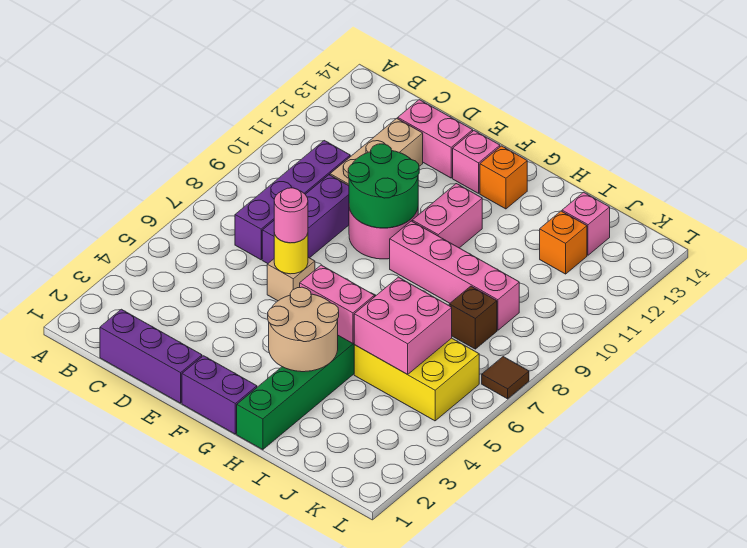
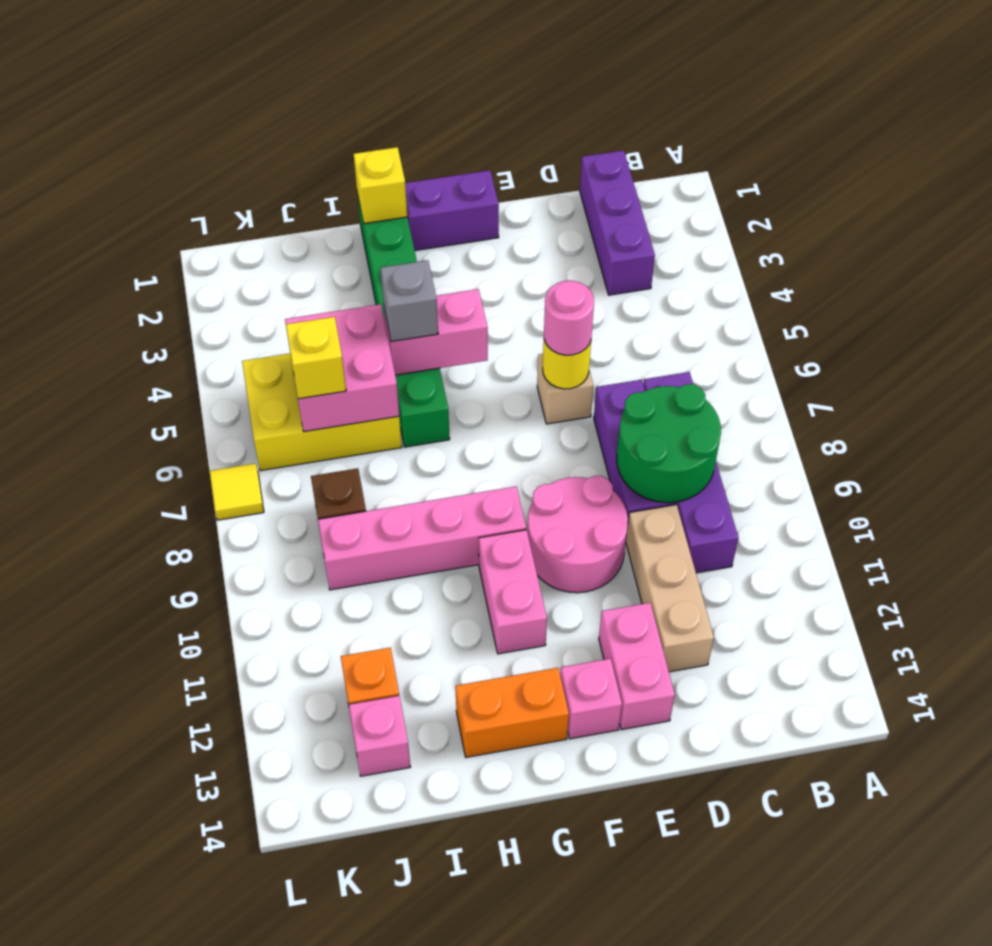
purple 1x3 brick [100,309,202,403] -> purple 1x3 brick turned to [580,150,655,295]
pink 1x2 brick [398,100,473,178] -> pink 1x2 brick turned to [599,603,675,730]
green 2x2 round brick [348,144,419,228] -> green 2x2 round brick moved to [617,384,721,503]
tan 2x2 round brick [268,287,339,372] -> none
orange 1x1 brick [480,146,527,209] -> orange 1x2 brick [455,668,569,757]
none -> yellow 1x1 brick [354,147,407,224]
none -> grey 1x1 brick [380,260,438,342]
none -> yellow 1x1 brick [286,317,346,399]
brown 1x1 tile [482,357,529,399] -> yellow 1x1 tile [210,463,264,520]

